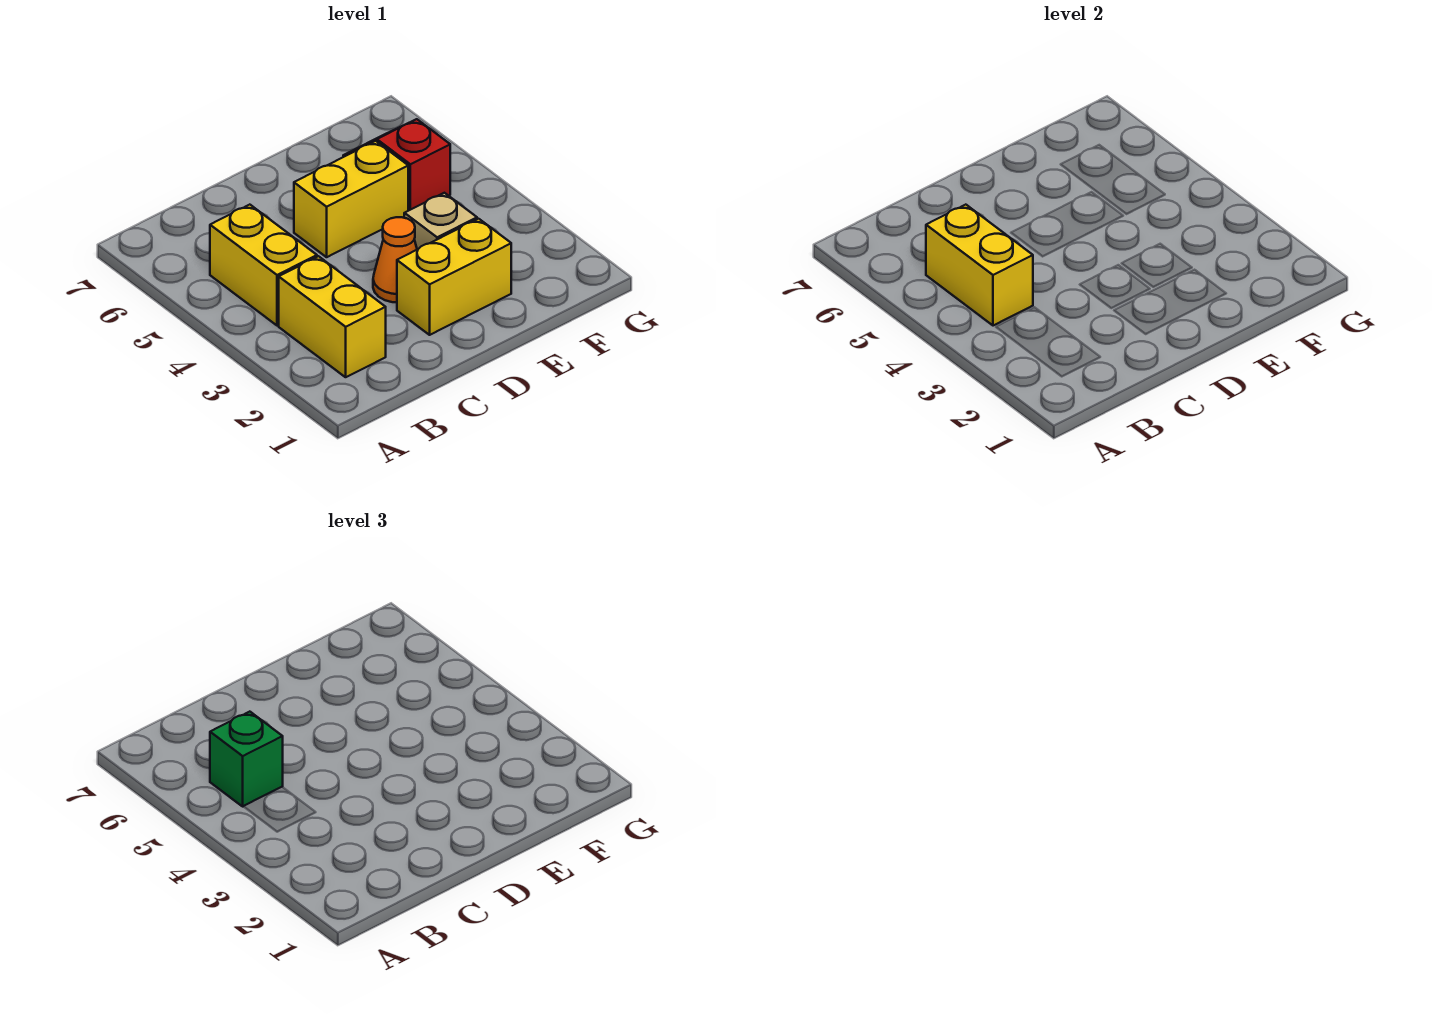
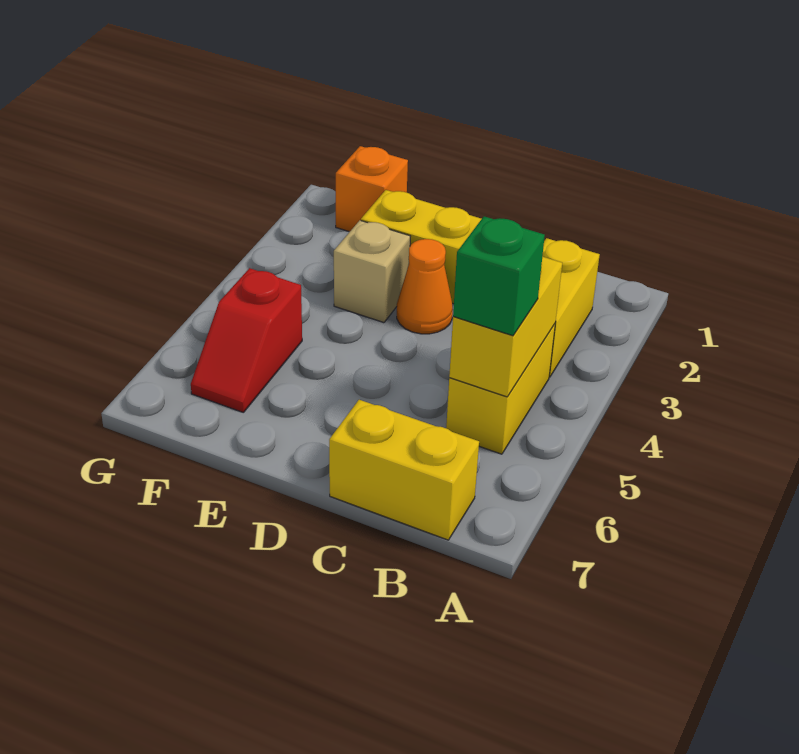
yellow 1x2 brick [294,141,408,257] -> yellow 1x2 brick moved to [329,400,479,540]
none -> orange 1x1 brick [336,146,408,232]

